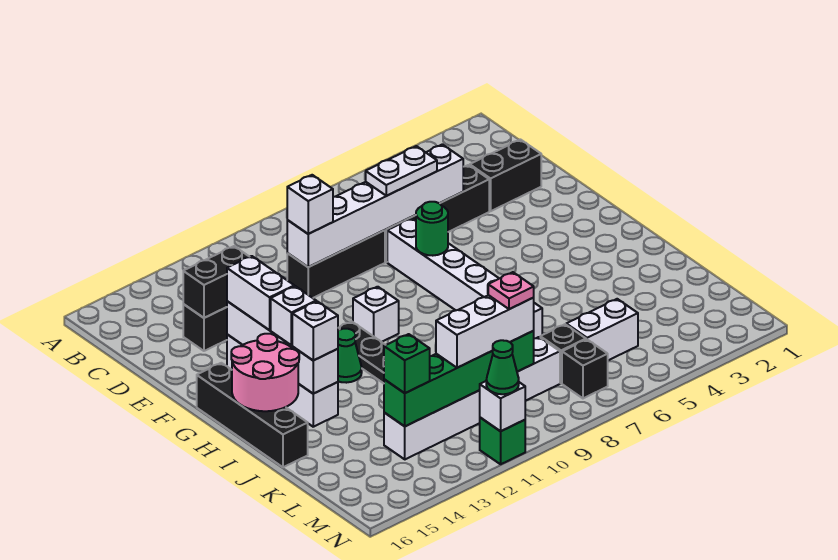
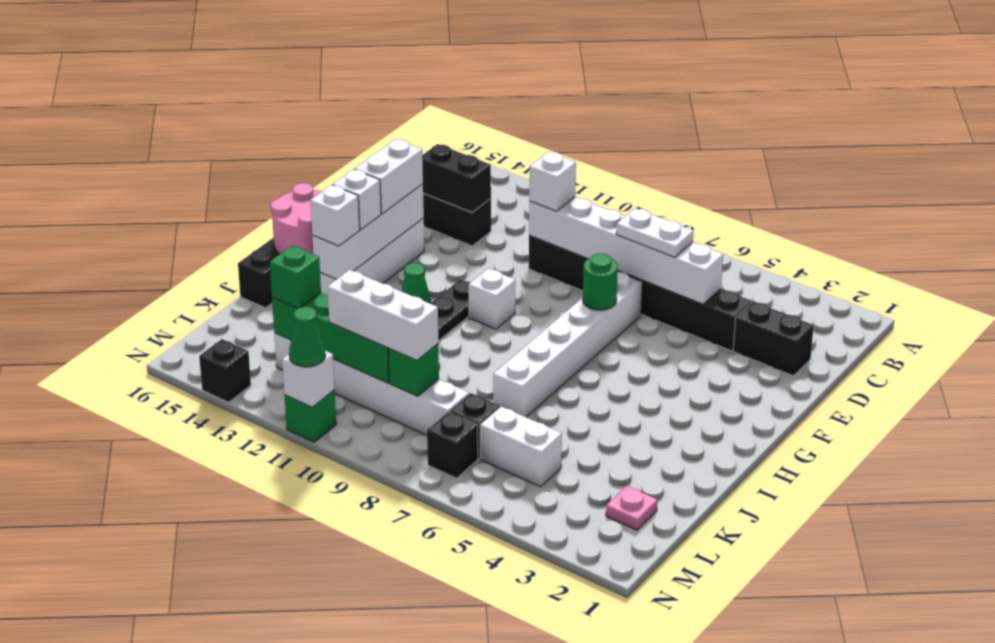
pink 1x1 plate [488,272,534,309] -> pink 1x1 plate moved to [606,486,657,530]
none -> black 1x1 brick [199,339,251,402]

